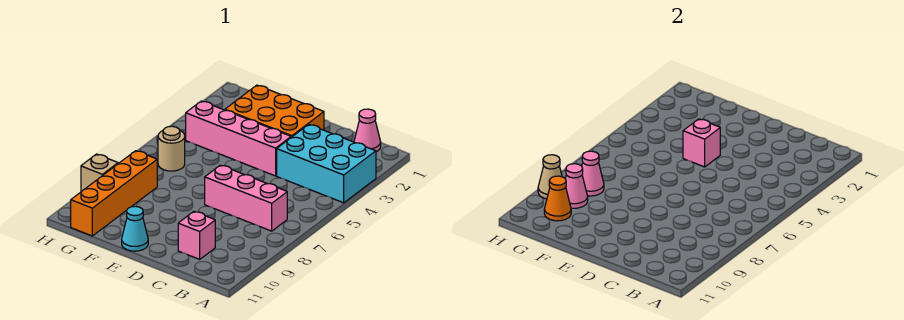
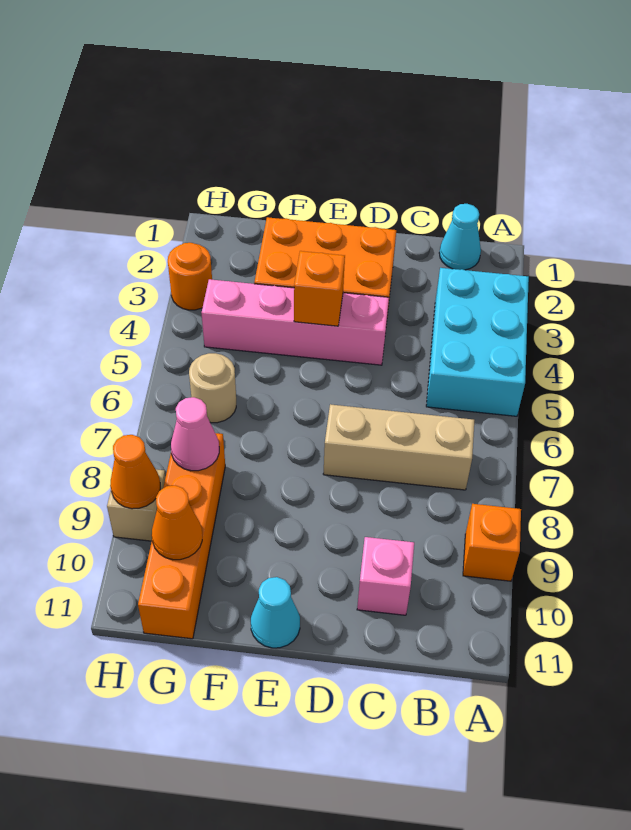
cyan 2x3 brick [277,125,376,203] -> cyan 2x3 brick turned to [426,268,529,416]
none -> orange 1x1 brick [463,504,521,581]
pink 1x1 cone [354,109,381,152] -> cyan 1x1 cone [439,204,481,270]
pink 1x3 brick [205,165,287,231] -> tan 1x3 brick [323,404,474,490]
pink 1x1 brick [683,119,720,167] -> orange 1x1 brick [294,251,345,326]
pink 1x1 cone [565,164,588,208] -> none
none -> orange 1x1 round brick [168,243,212,310]
tan 1x1 cone [538,155,562,199] -> orange 1x1 cone [110,435,160,509]

